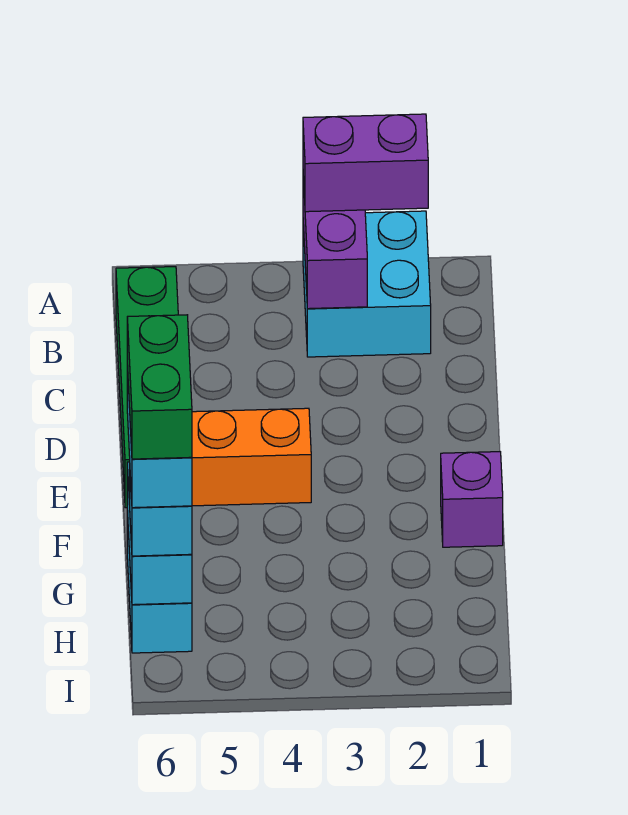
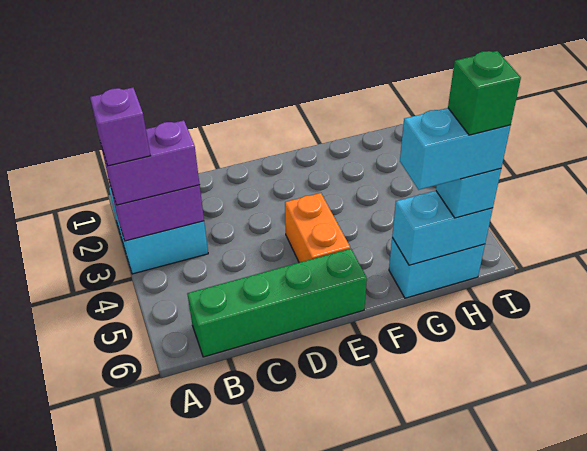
purple 1x2 brick [303,114,428,212] -> purple 1x2 brick turned to [101,120,200,205]
purple 1x1 brick [441,452,503,547] -> purple 1x1 brick moved to [90,88,150,166]
green 1x2 brick [127,315,192,459] -> green 1x1 brick [448,51,521,135]

